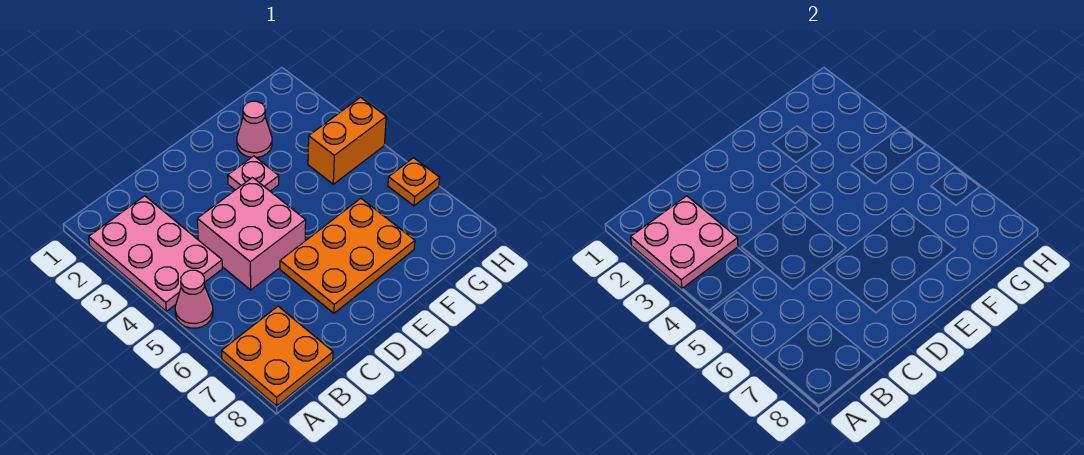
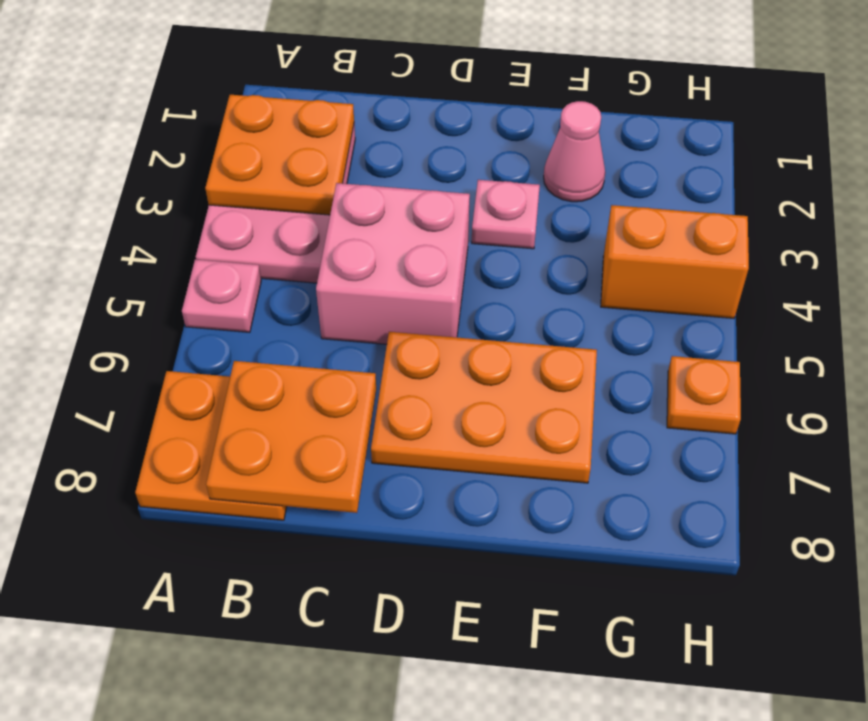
pink 2x2 plate [631,196,738,289] -> orange 2x2 plate [205,95,354,215]
pink 1x1 cone [175,270,213,328] -> pink 1x1 plate [182,259,261,332]
none -> orange 2x2 plate [206,361,376,513]

